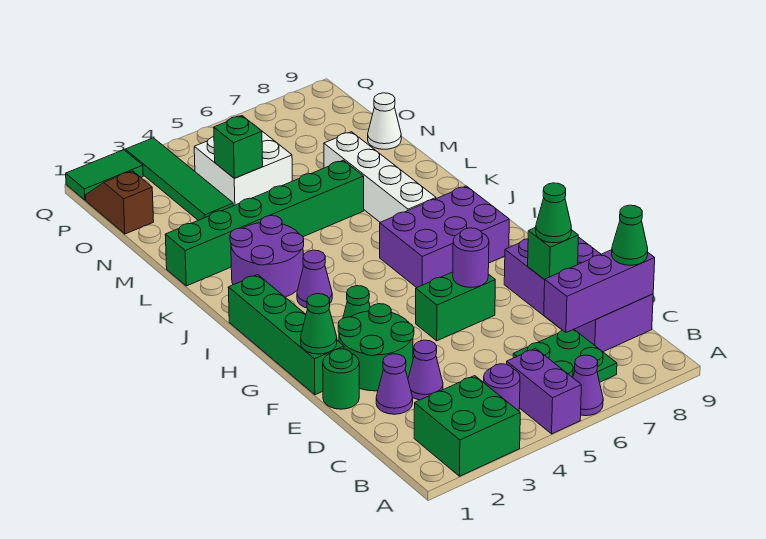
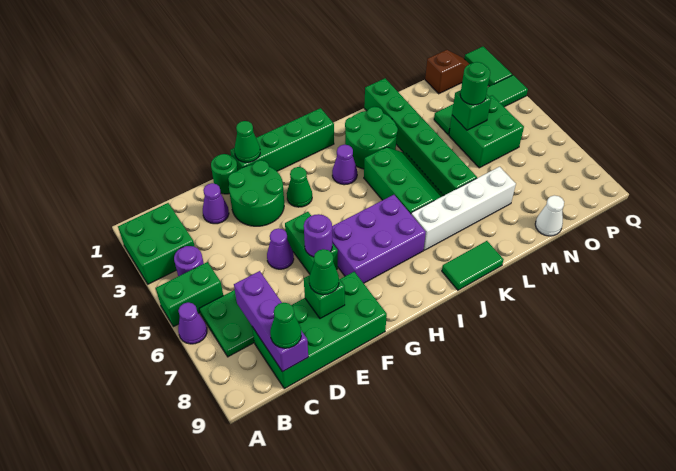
purple 1x2 brick [507,348,581,434] -> green 1x2 brick [156,262,223,327]
purple 2x4 brick [504,237,653,352] -> green 2x4 brick [252,272,387,389]
purple 1x1 cone [408,340,443,400] -> purple 1x1 cone moved to [267,228,294,269]
purple 2x3 brick [380,186,509,288] -> purple 2x3 brick turned to [332,195,426,283]
purple 2x2 round brick [230,216,304,297] -> green 2x2 round brick [345,107,398,169]
none -> green 2x3 slope [364,147,444,214]
none -> green 1x2 tile [442,241,504,290]
white 2x2 brick [194,131,292,206] -> green 2x2 brick [449,95,524,168]
none -> green 1x1 round brick [460,62,490,105]

